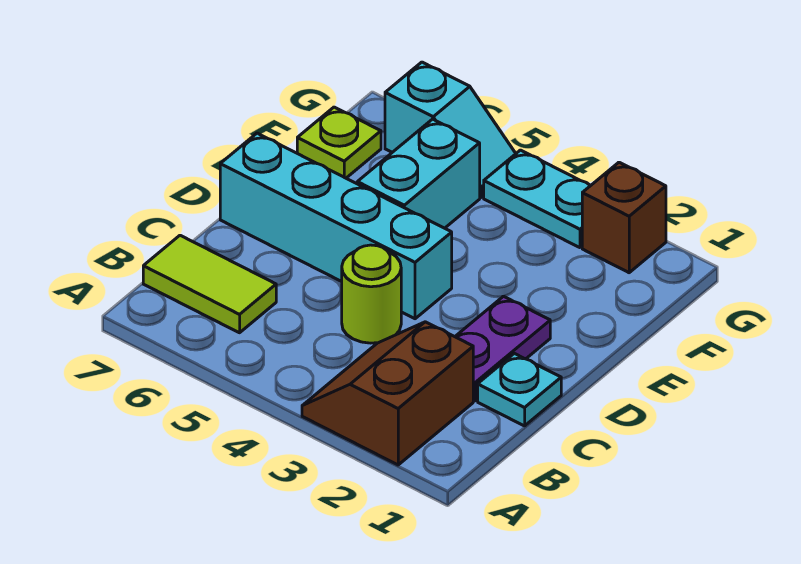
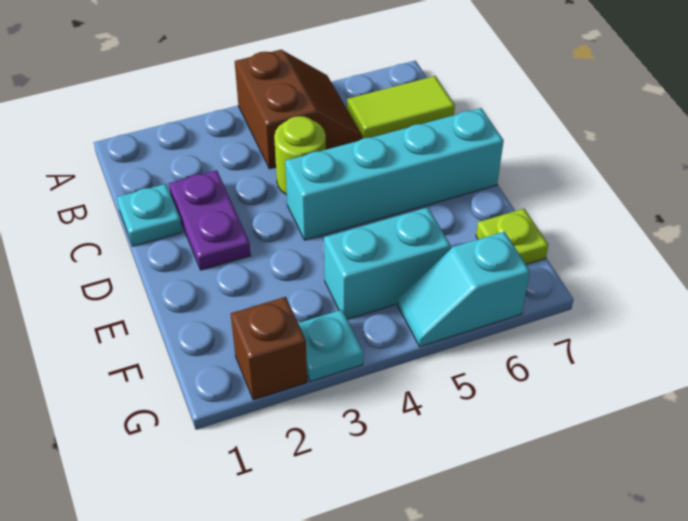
brown 2x2 slope [302,322,473,465] -> brown 2x2 slope moved to [235,50,362,169]
cyan 1x2 brick [357,119,480,228] -> cyan 1x2 brick turned to [324,207,451,319]
cyan 1x2 plate [484,150,590,248] -> cyan 1x1 plate [298,310,363,382]

